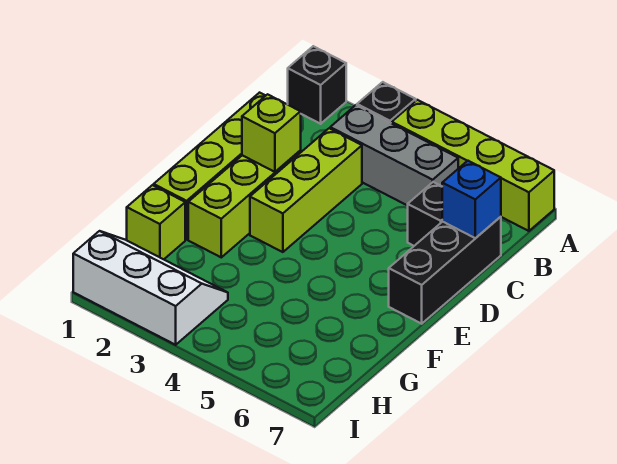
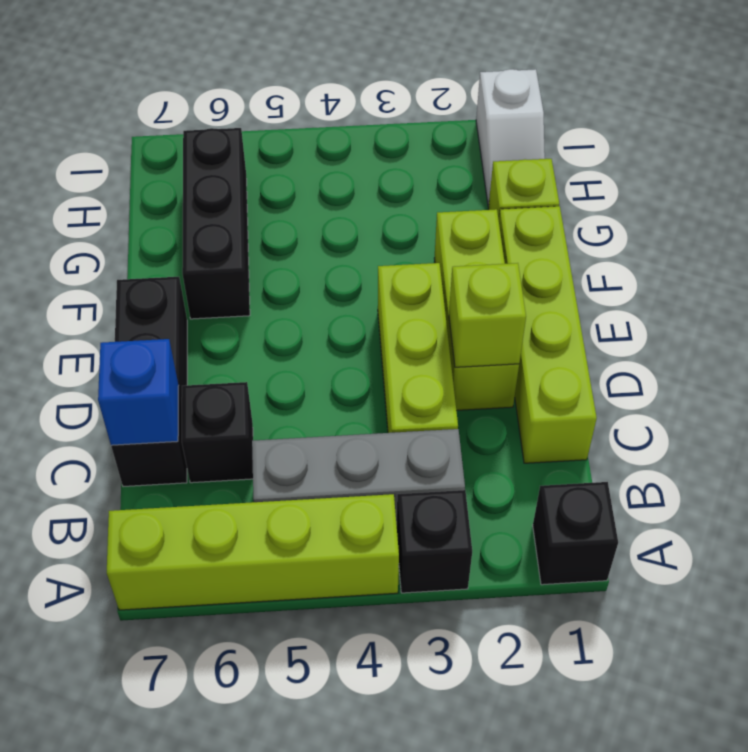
none -> black 1x3 brick [182,128,250,319]
white 2x3 slope [73,231,228,345] -> white 1x2 slope [476,69,545,207]

